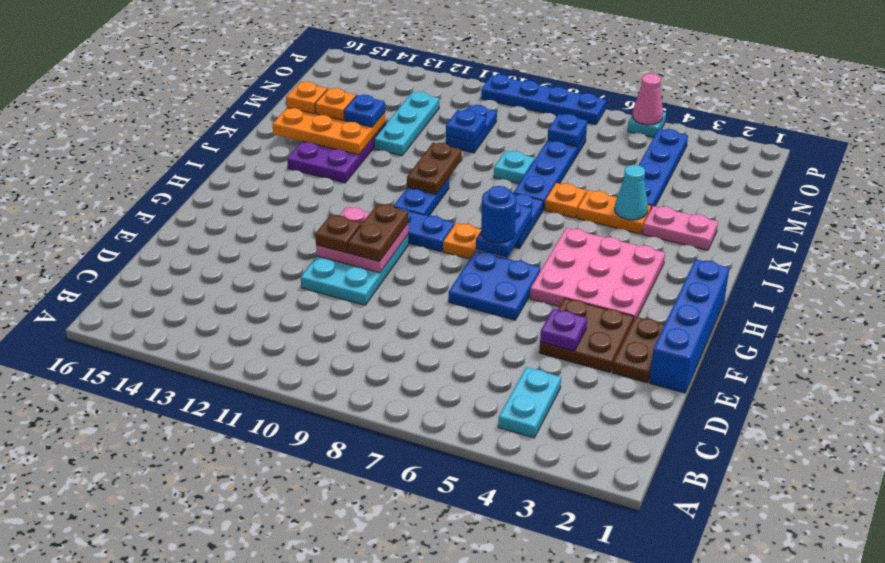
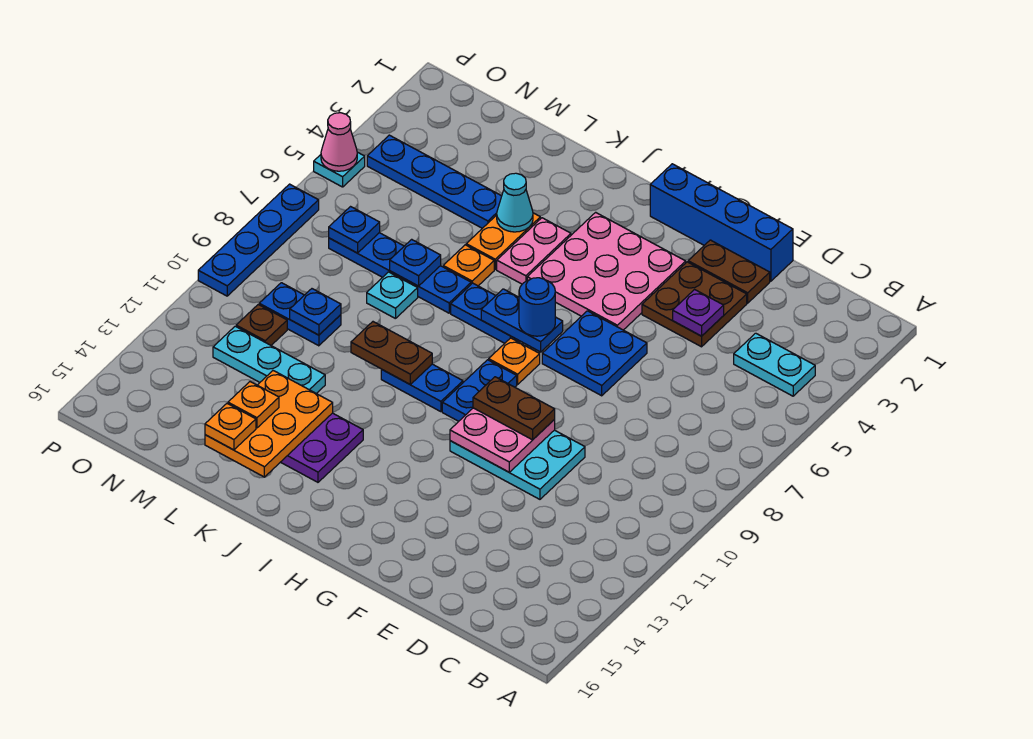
brown 1x1 plate [315,215,361,253] -> brown 1x1 plate moved to [236,305,287,345]
pink 1x2 plate [643,206,718,250] -> pink 1x2 plate moved to [497,218,571,284]
blue 1x1 plate [344,95,385,127] -> blue 1x1 plate moved to [390,239,441,286]

